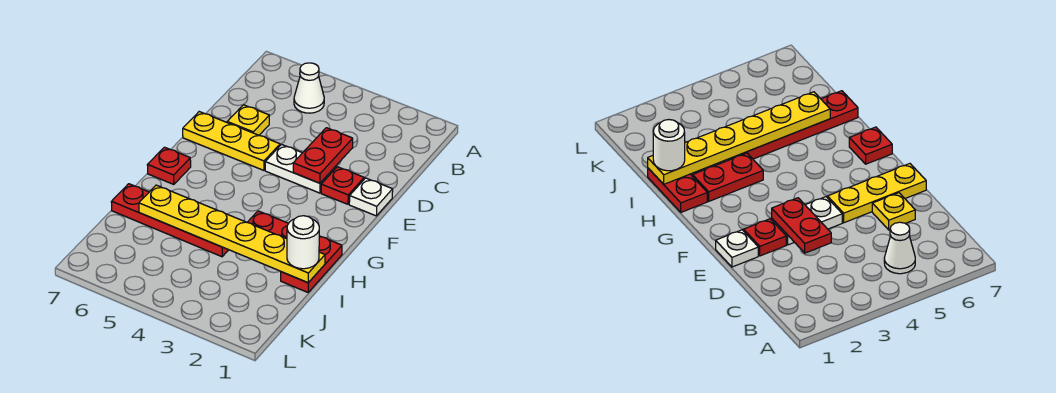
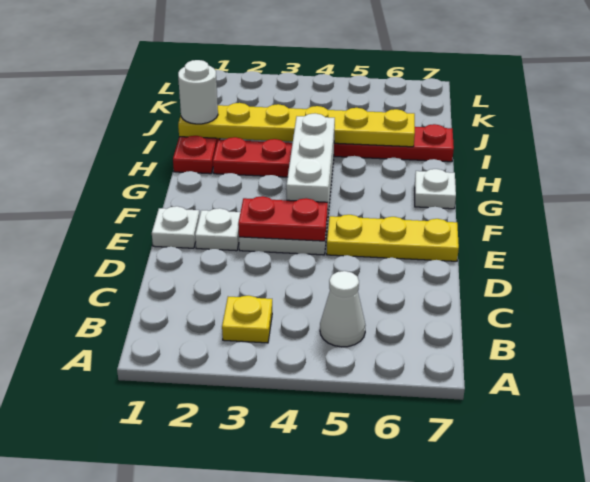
red 1x2 plate [293,128,353,183] -> red 1x2 plate turned to [238,196,328,241]
yellow 1x1 plate [227,105,269,135] -> yellow 1x1 plate moved to [222,296,272,343]
red 1x1 plate [321,167,364,204] -> white 1x1 plate [195,208,240,251]
none -> white 1x3 brick [286,114,335,224]
red 1x1 plate [148,147,191,185] -> white 1x1 plate [415,169,456,209]

